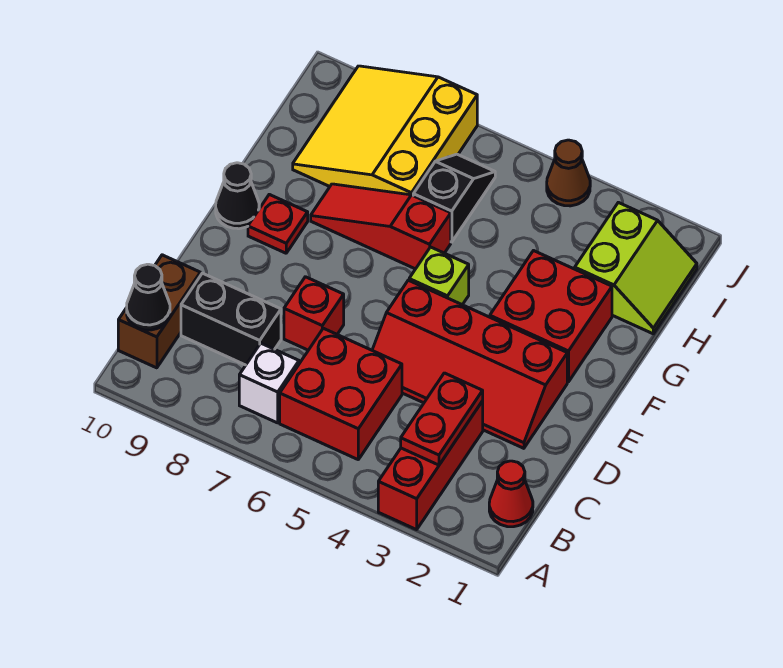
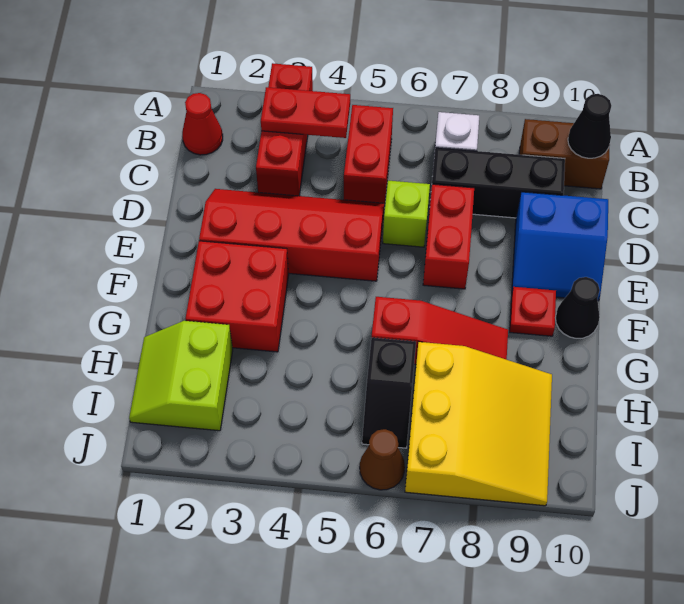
red 1x2 plate [401,373,483,465] -> red 1x2 plate turned to [261,87,350,138]
red 2x2 brick [280,328,402,459] -> red 1x2 brick [344,105,393,206]
brown 1x2 brick [118,255,200,368] -> brown 1x2 brick turned to [519,119,610,189]
black 1x2 brick [181,273,281,365] -> black 1x3 brick [431,148,565,218]
red 1x1 brick [284,277,344,350] -> red 1x2 brick [423,184,474,289]
none -> blue 2x2 slope [512,192,608,301]
lime 1x1 brick [409,247,469,305] -> lime 1x1 brick moved to [383,181,430,247]
brown 1x1 cone [547,140,590,206] -> brown 1x1 cone moved to [360,429,405,490]

